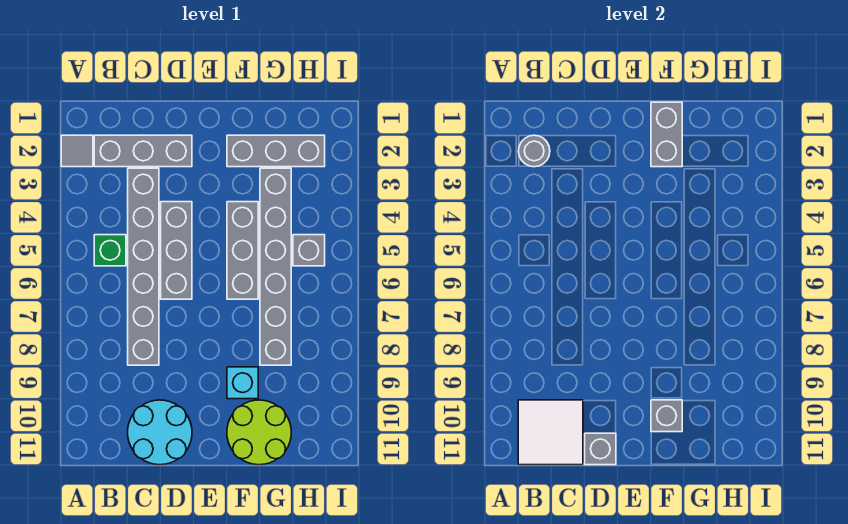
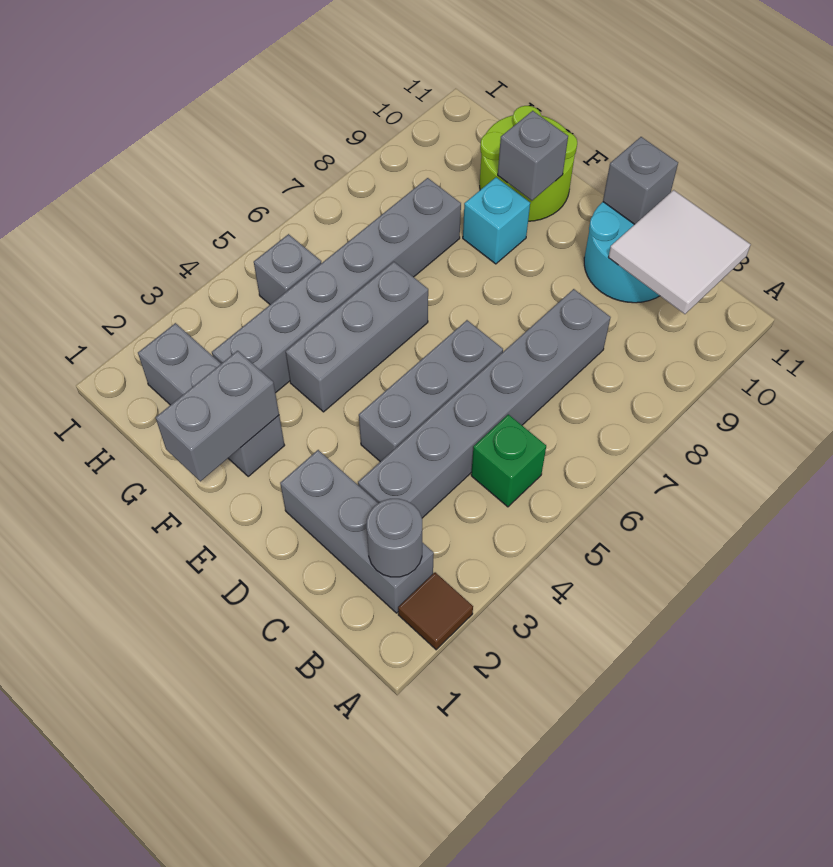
grey 1x1 tile [61,135,93,167] -> brown 1x1 tile [398,572,473,650]

